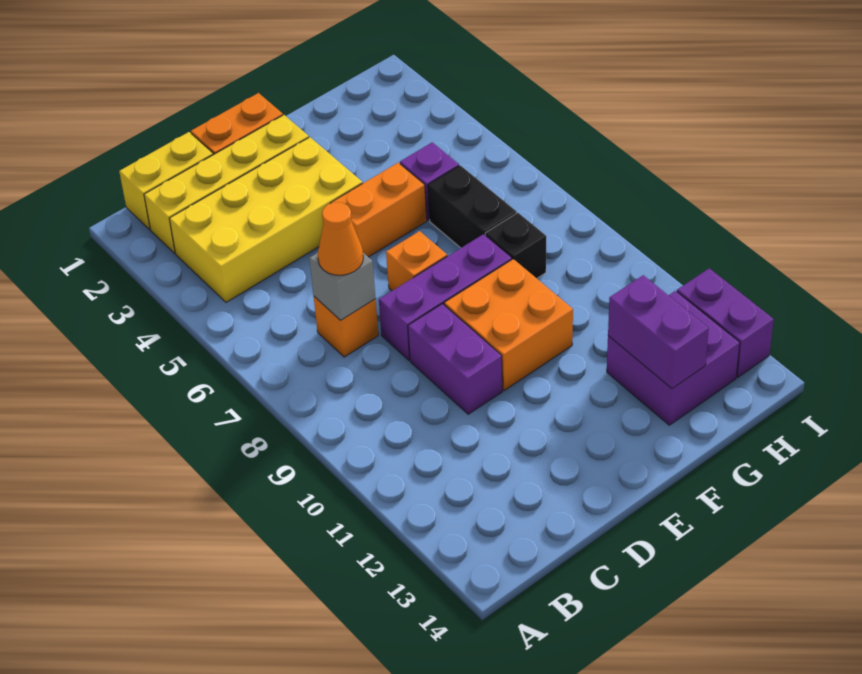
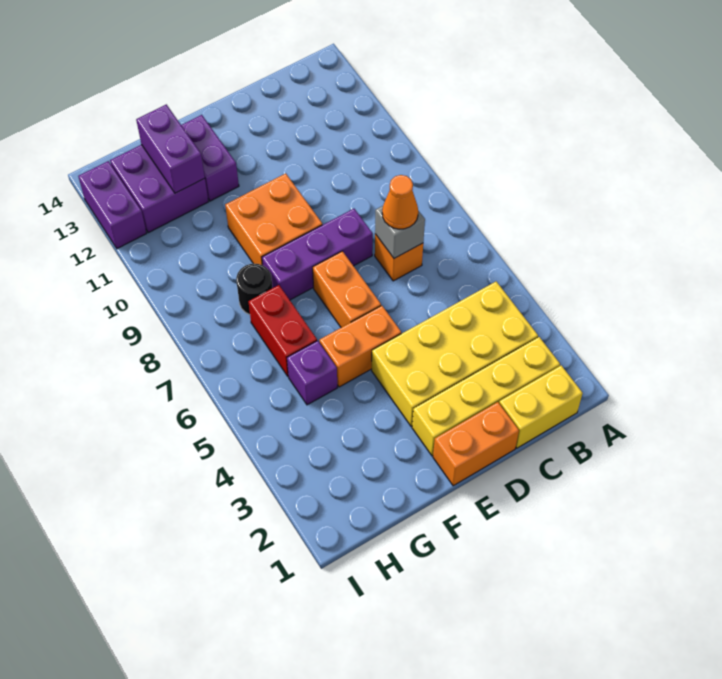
purple 1x2 brick [408,304,502,414] -> purple 1x2 brick moved to [181,115,239,201]
orange 1x1 brick [386,231,447,291] -> orange 1x2 brick [313,251,381,328]
black 1x2 brick [428,165,517,248] -> red 1x2 brick [248,285,317,376]
black 1x1 brick [485,213,546,278] -> black 1x1 round brick [236,264,272,315]

